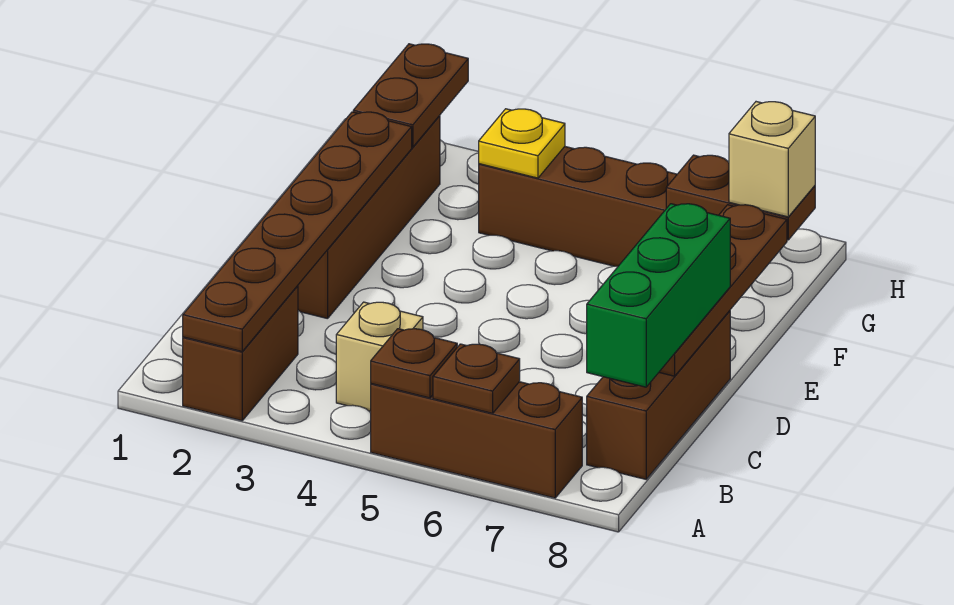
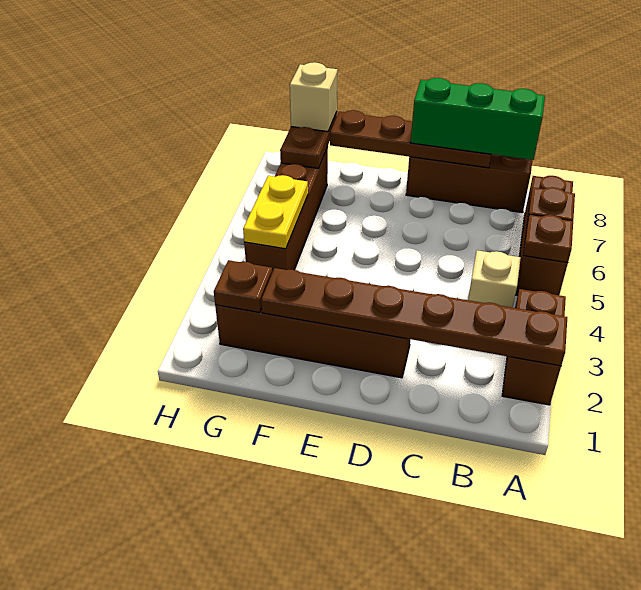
brown 1x2 brick [183,286,298,421] -> brown 1x2 brick turned to [502,289,566,405]
brown 1x2 plate [353,44,468,147] -> brown 1x1 plate [214,260,272,313]
yellow 1x1 plate [479,109,565,178] -> yellow 1x2 plate [243,175,308,249]

